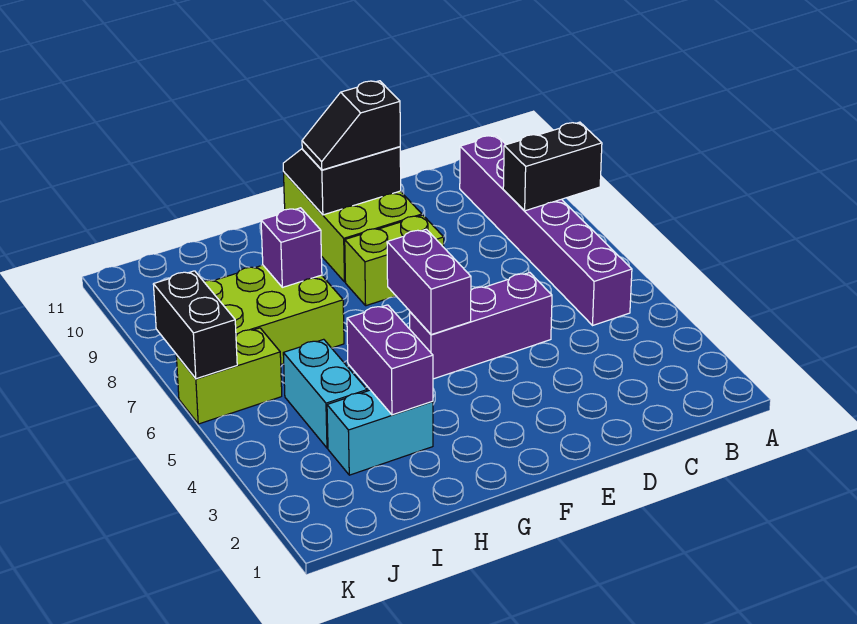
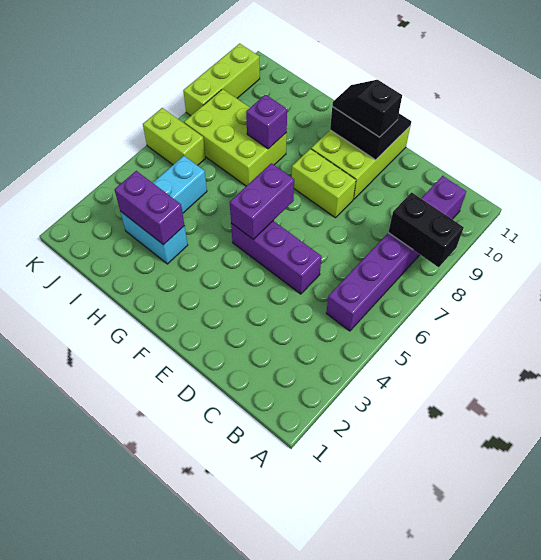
purple 1x2 brick [347,305,433,415] -> purple 1x2 brick turned to [115,171,185,245]
black 1x2 brick [153,271,237,379] -> none
none -> lime 1x3 brick [183,43,260,116]

